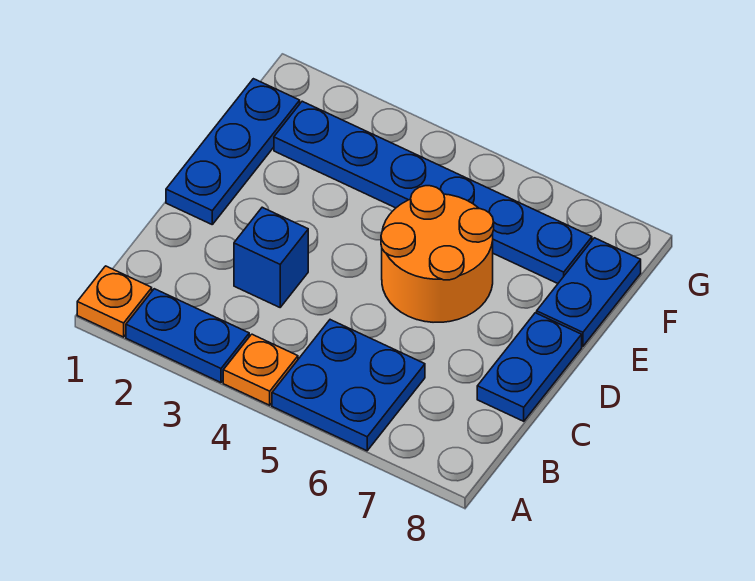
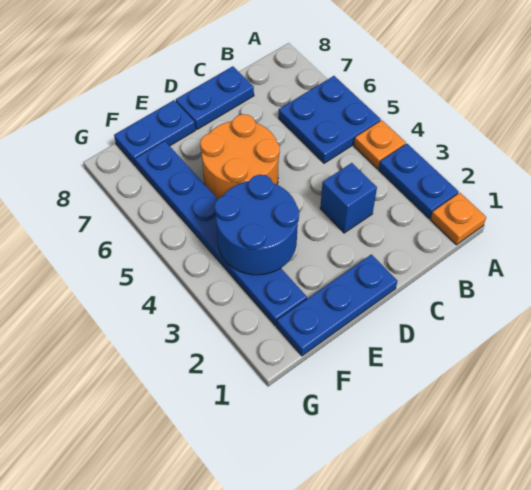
none -> blue 2x2 round brick [214,175,299,275]

